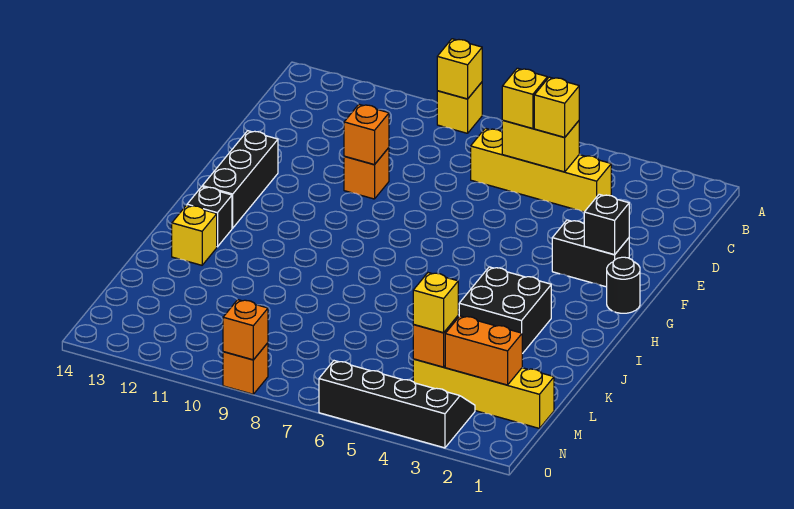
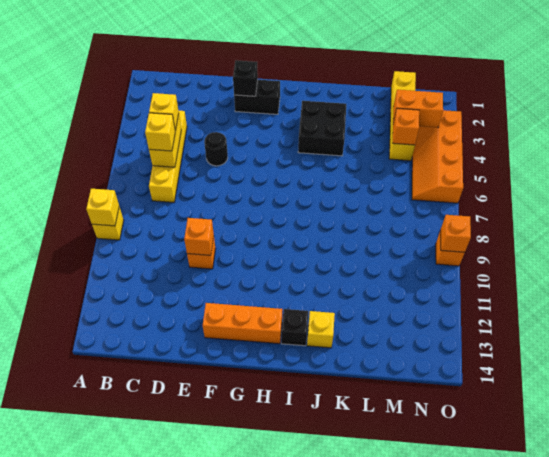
black 1x2 brick [552,220,629,287] -> black 1x2 brick turned to [234,80,280,114]
black 1x3 brick [202,131,278,228] -> orange 1x3 brick [203,303,282,344]
black 1x1 round brick [607,257,640,313] -> black 1x1 round brick moved to [204,132,228,166]
orange 1x2 brick [445,316,522,385] -> orange 1x2 brick turned to [393,90,443,127]
yellow 1x1 brick [413,273,458,333] -> none
black 2x4 slope [319,361,475,448] -> orange 2x4 slope [412,110,463,203]

